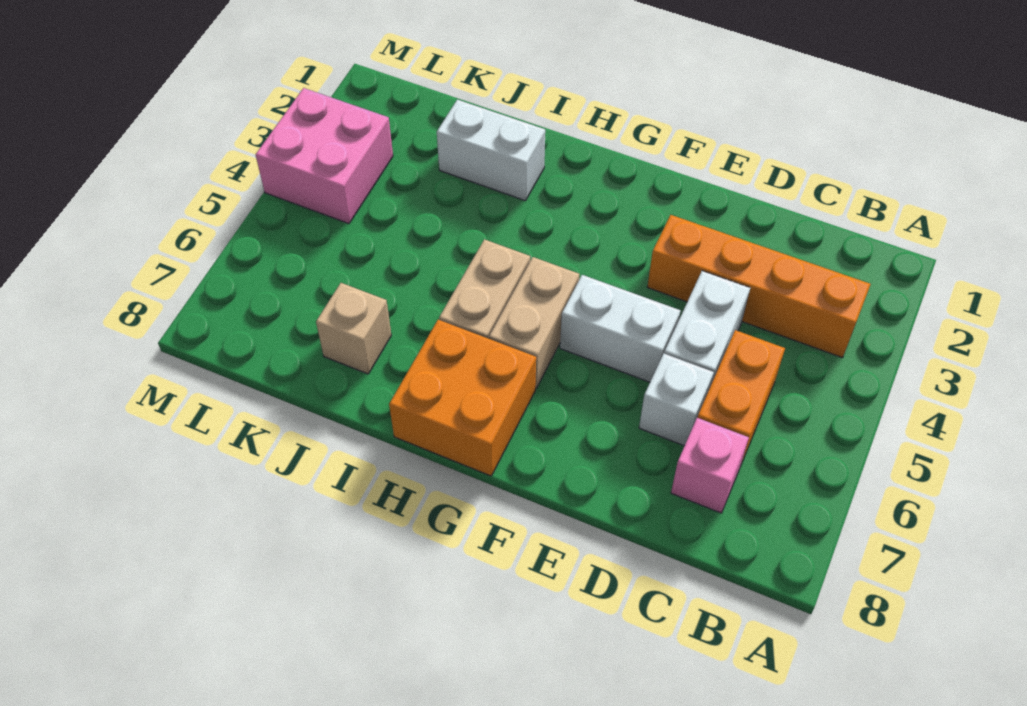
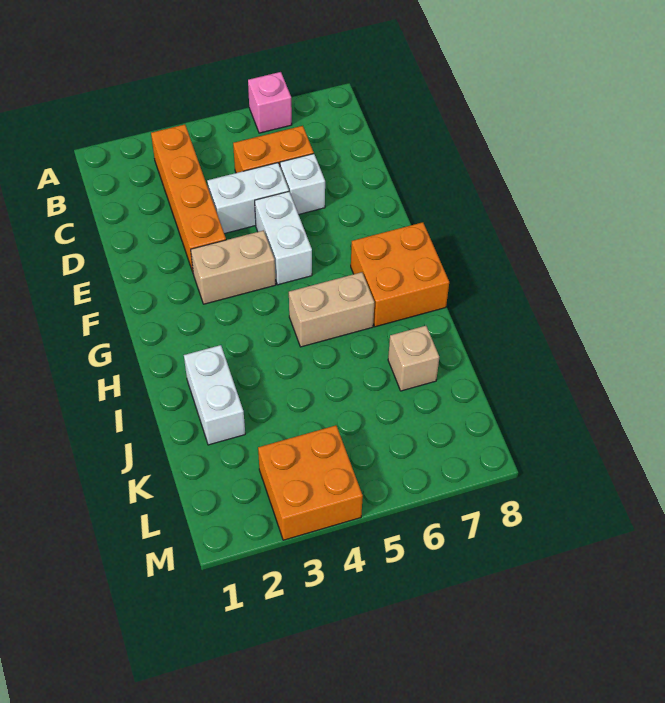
pink 1x1 brick [671,418,749,513] -> pink 1x1 brick moved to [248,72,292,133]
tan 1x2 brick [489,257,579,389] -> tan 1x2 brick moved to [191,230,276,304]
pink 2x2 brick [256,88,393,224] -> orange 2x2 brick [258,425,363,540]

